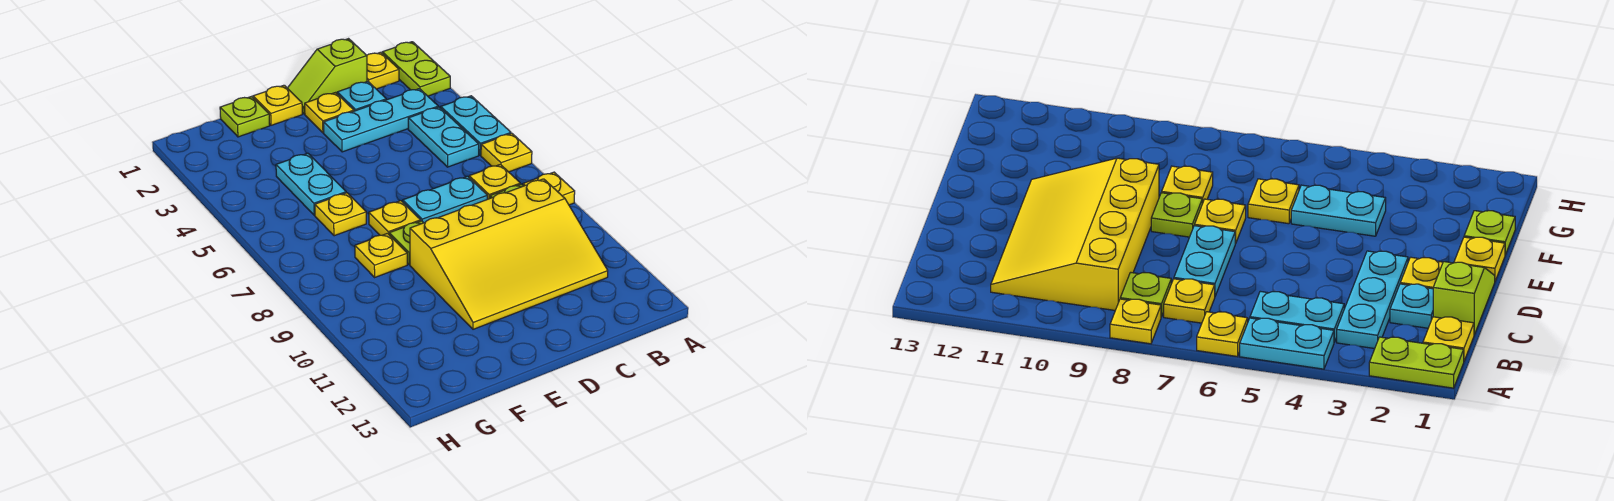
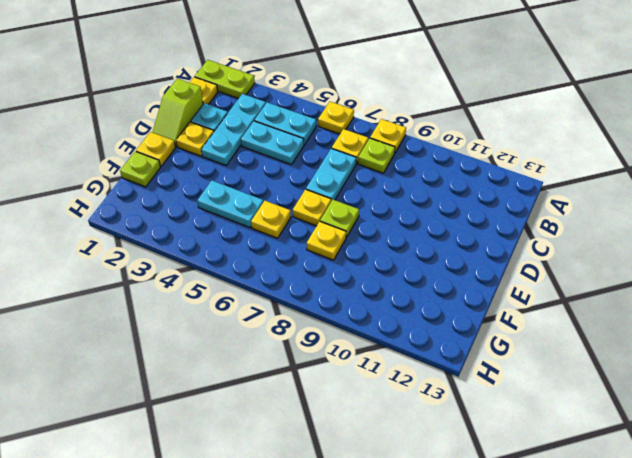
cyan 1x2 plate [441,96,511,155] -> cyan 1x2 plate moved to [241,121,304,165]
yellow 3x4 slope [410,179,608,329] -> none

